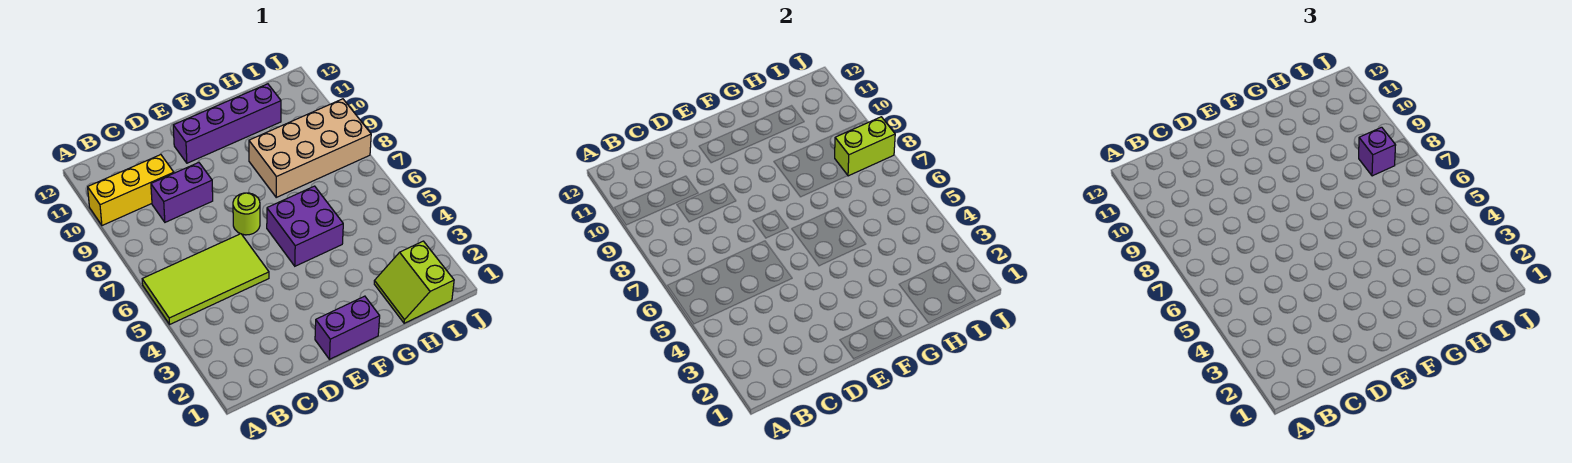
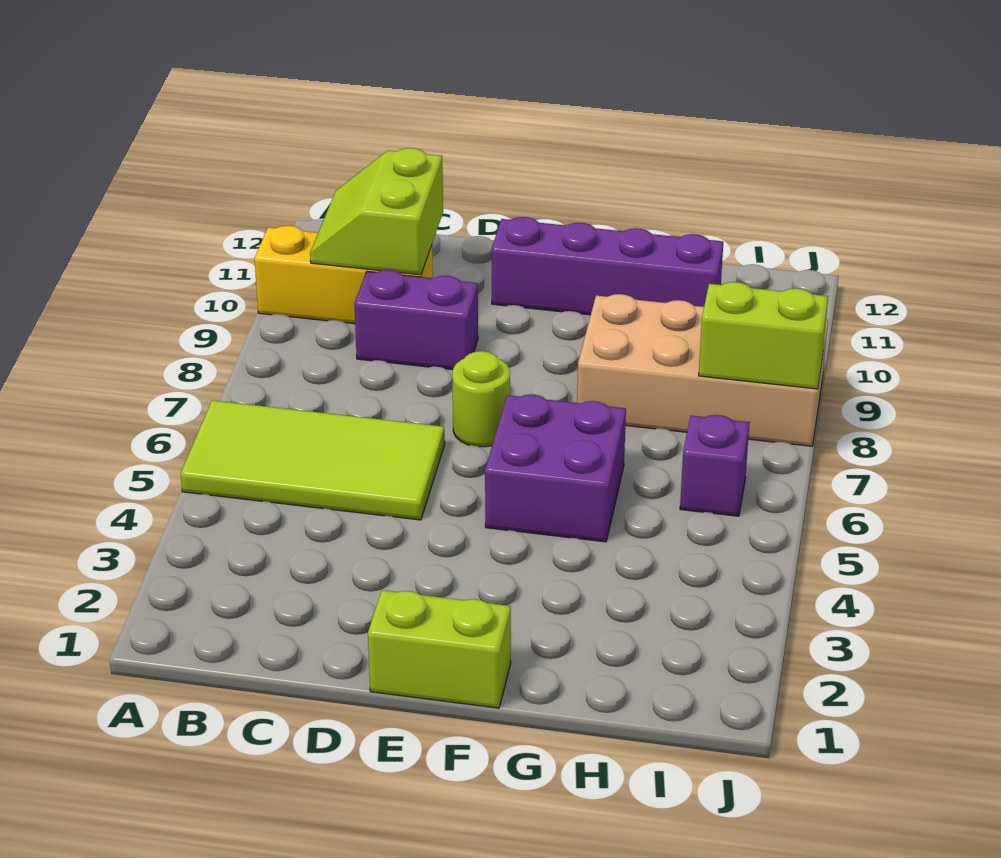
purple 1x2 brick [315,296,380,359] -> lime 1x2 brick [368,590,511,708]
lime 2x2 slope [374,241,454,323] -> lime 2x2 slope moved to [310,148,443,275]
purple 1x1 brick [1359,127,1396,176] -> purple 1x1 brick moved to [680,415,749,516]

